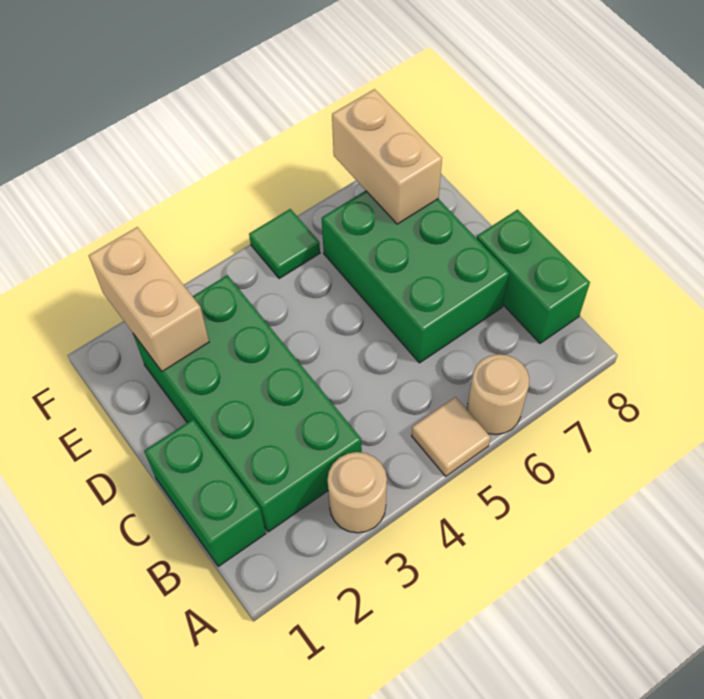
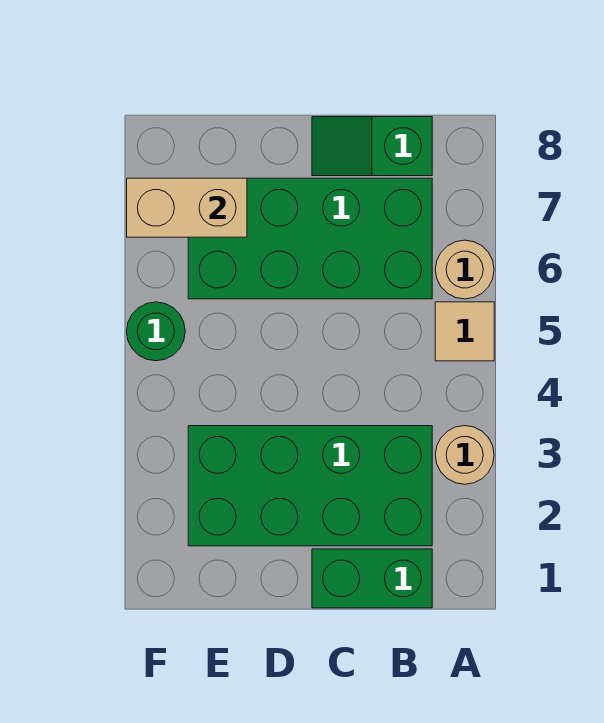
green 1x2 brick [477,210,590,343] -> green 1x2 slope [312,117,432,176]
green 2x3 brick [322,191,509,363] -> green 2x4 brick [188,178,432,299]
tan 1x2 brick [89,227,209,372] -> none
green 1x1 tile [249,209,320,279] -> green 1x1 round brick [127,302,185,361]

